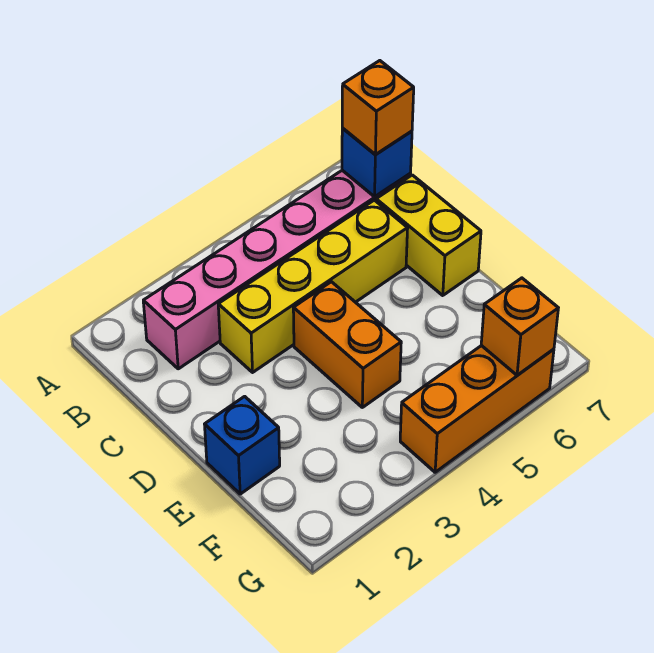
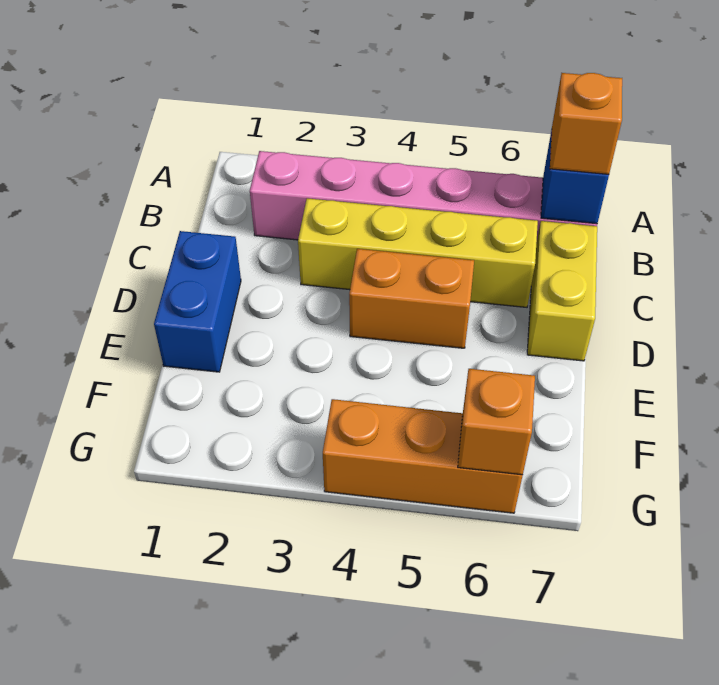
orange 1x2 brick [293,282,401,407] -> orange 1x2 brick turned to [349,249,474,348]
blue 1x1 brick [205,396,280,494] -> blue 1x2 brick [154,231,241,372]

